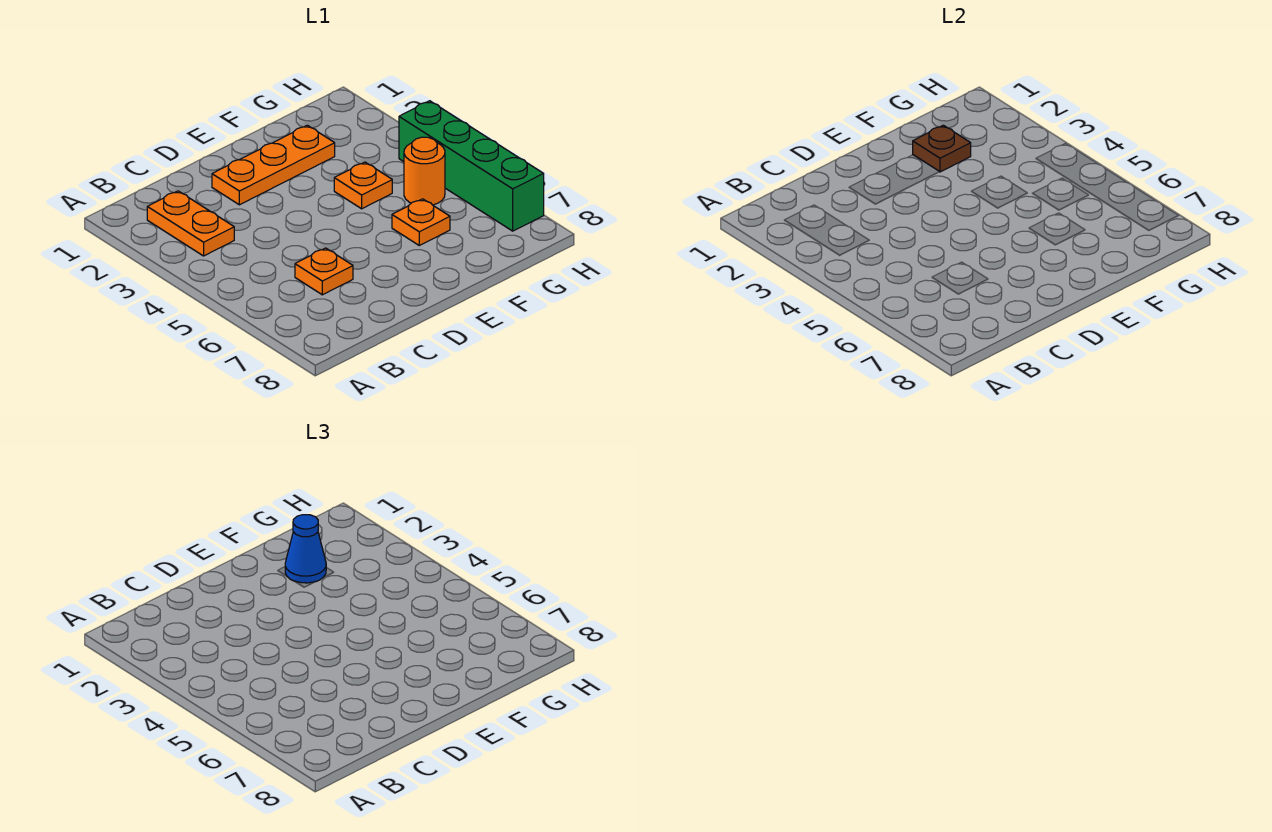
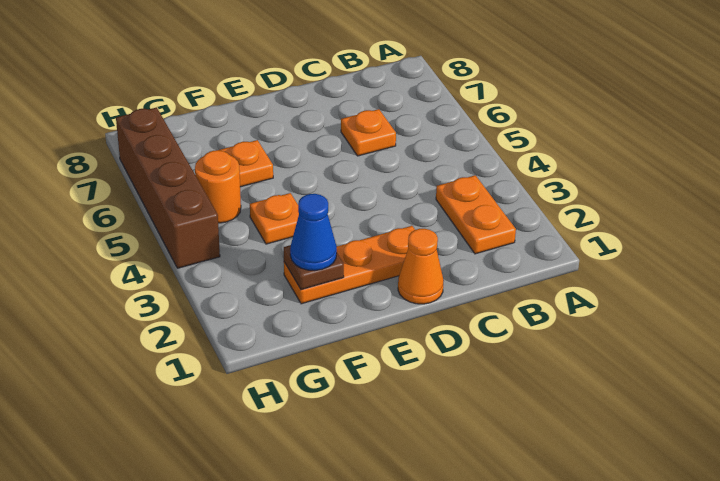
none -> orange 1x1 cone [398,229,444,304]
green 1x4 brick [399,101,544,231] -> brown 1x4 brick [116,107,220,268]

